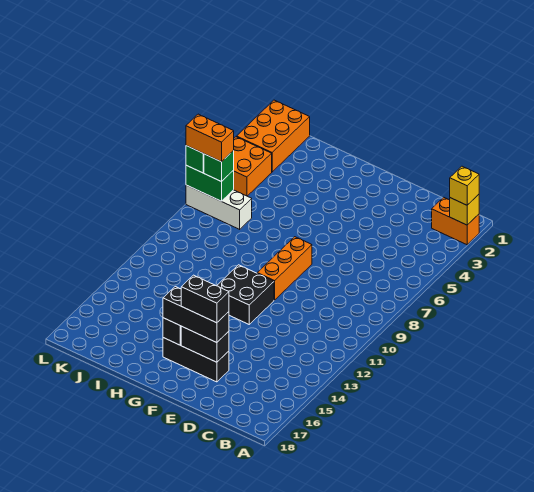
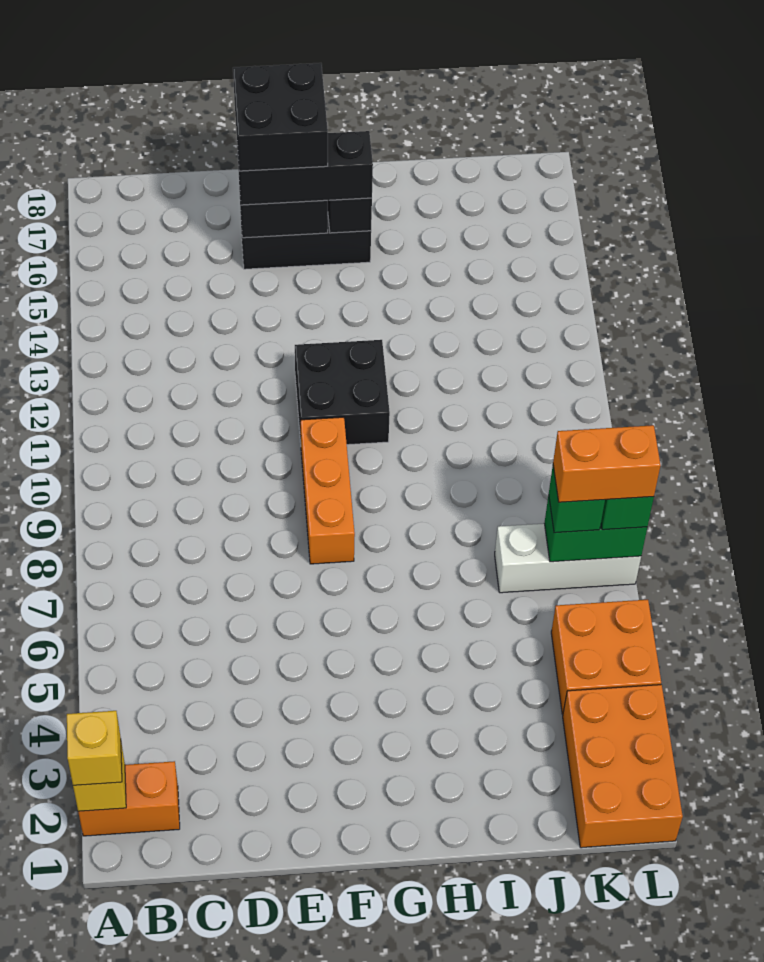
black 1x2 brick [181,275,229,323] -> black 2x2 brick [233,63,328,171]

